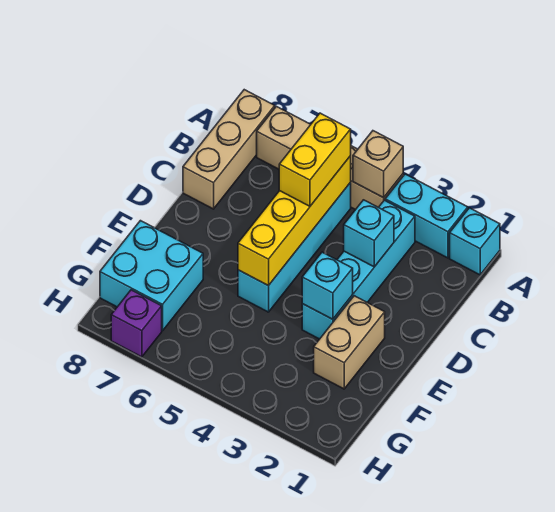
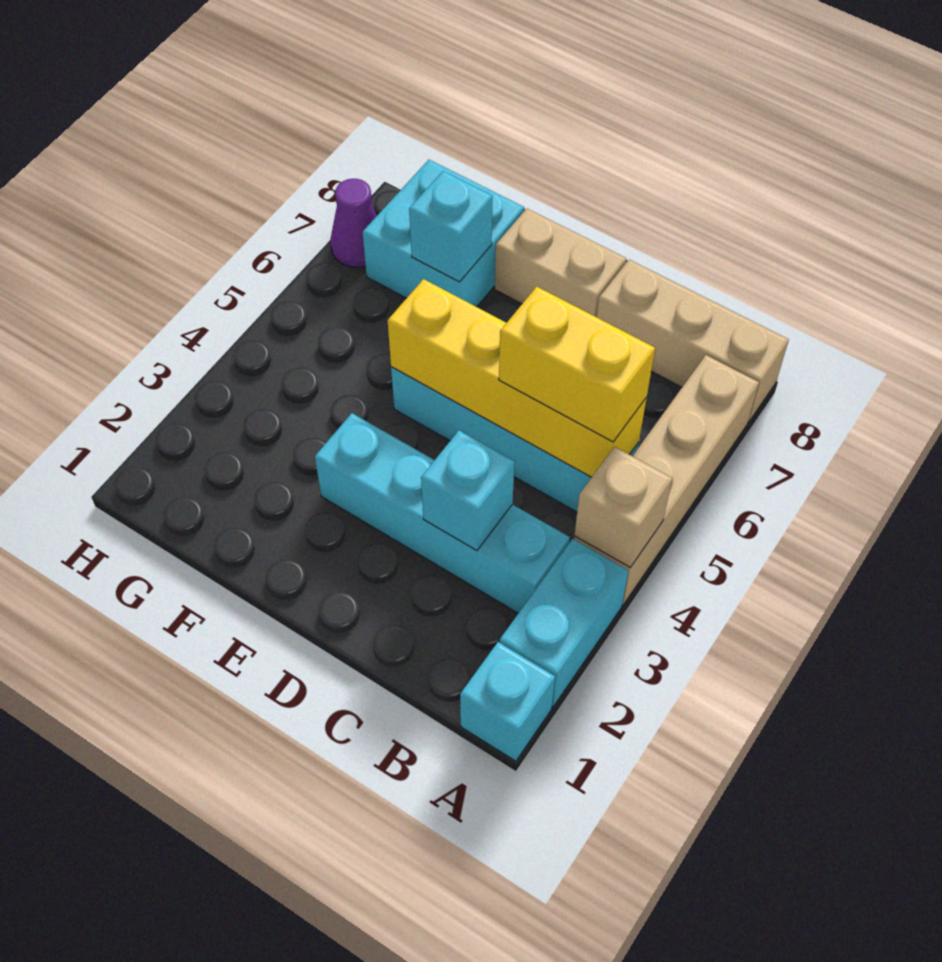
tan 1x2 brick [314,296,385,389] -> tan 1x2 brick moved to [495,208,626,317]
cyan 1x1 brick [302,252,353,319] -> cyan 1x1 brick moved to [409,171,493,282]
purple 1x1 brick [111,290,162,357] -> purple 1x1 cone [330,179,377,267]

